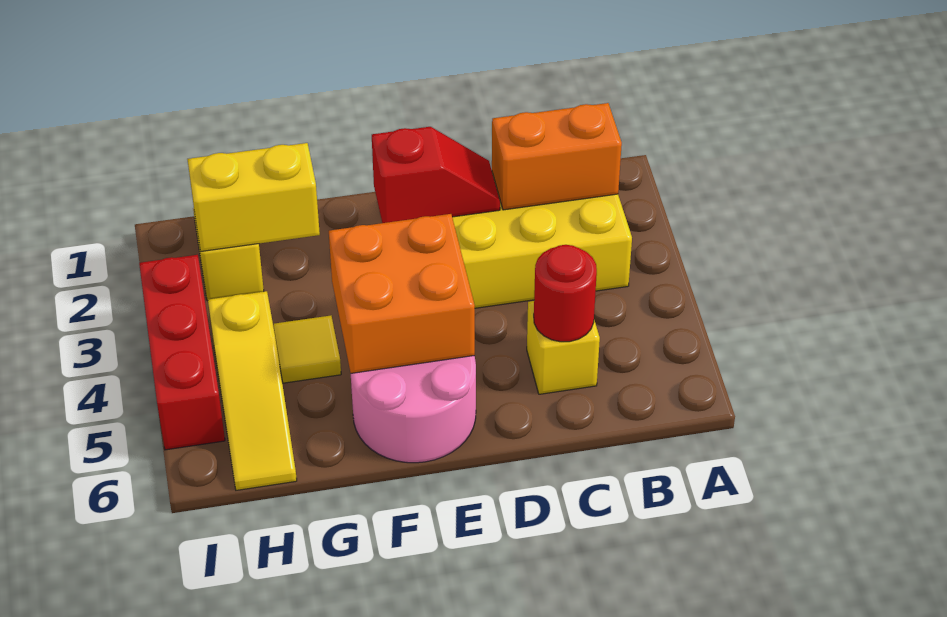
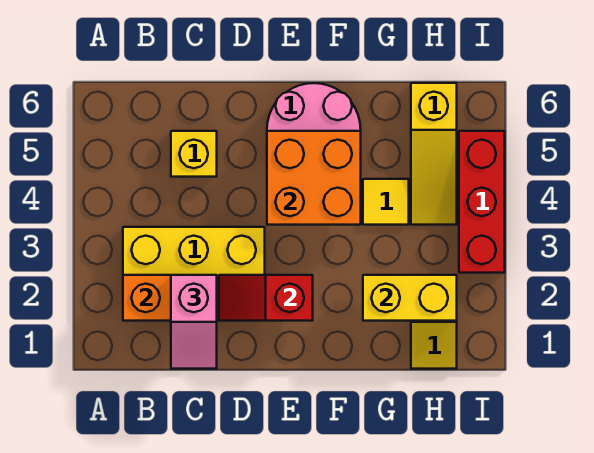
none -> pink 1x2 slope [171,275,217,369]
red 1x1 round brick [534,245,597,342] -> none
yellow 1x3 slope [208,291,297,490] -> yellow 1x3 slope turned to [411,83,457,225]

